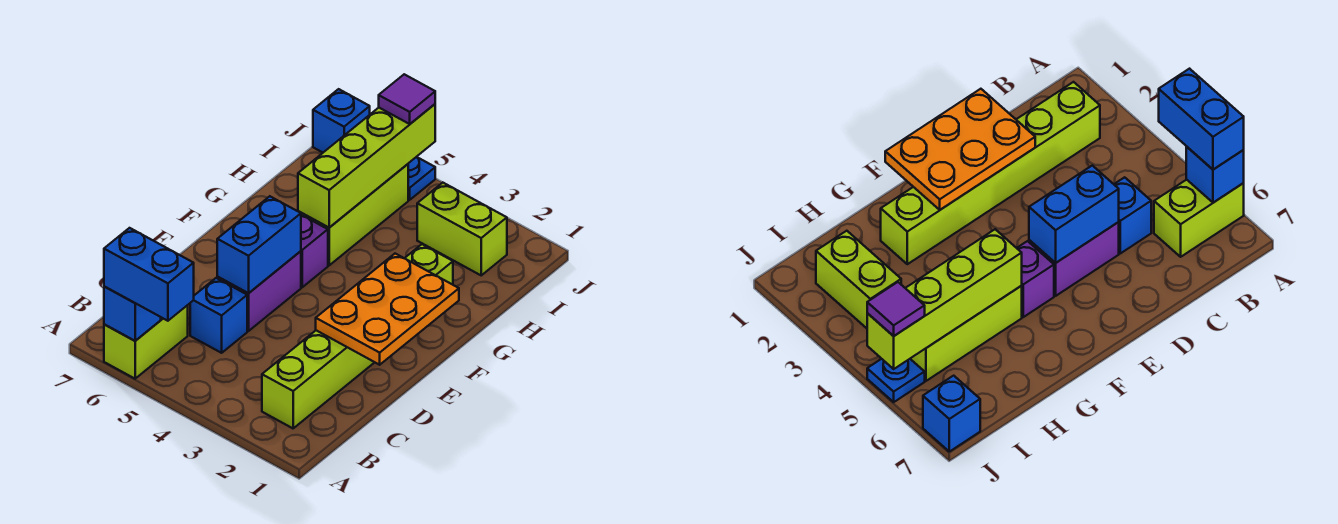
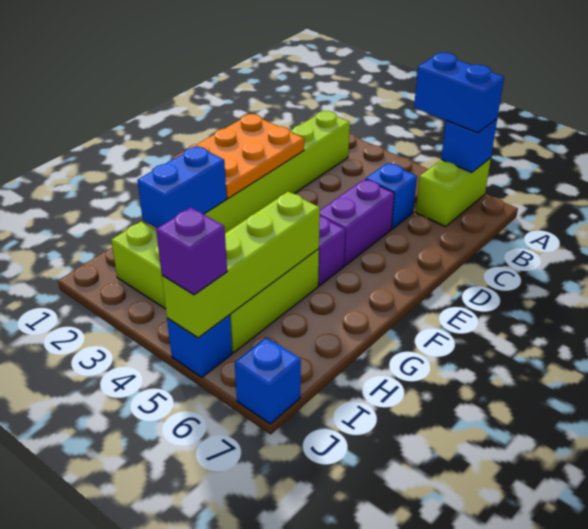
blue 1x2 brick [217,196,301,293] -> blue 1x2 brick moved to [137,146,227,228]
blue 1x1 plate [408,157,435,200] -> blue 1x1 brick [167,315,232,377]
purple 1x1 tile [379,74,435,124] -> purple 1x1 brick [156,208,227,295]

